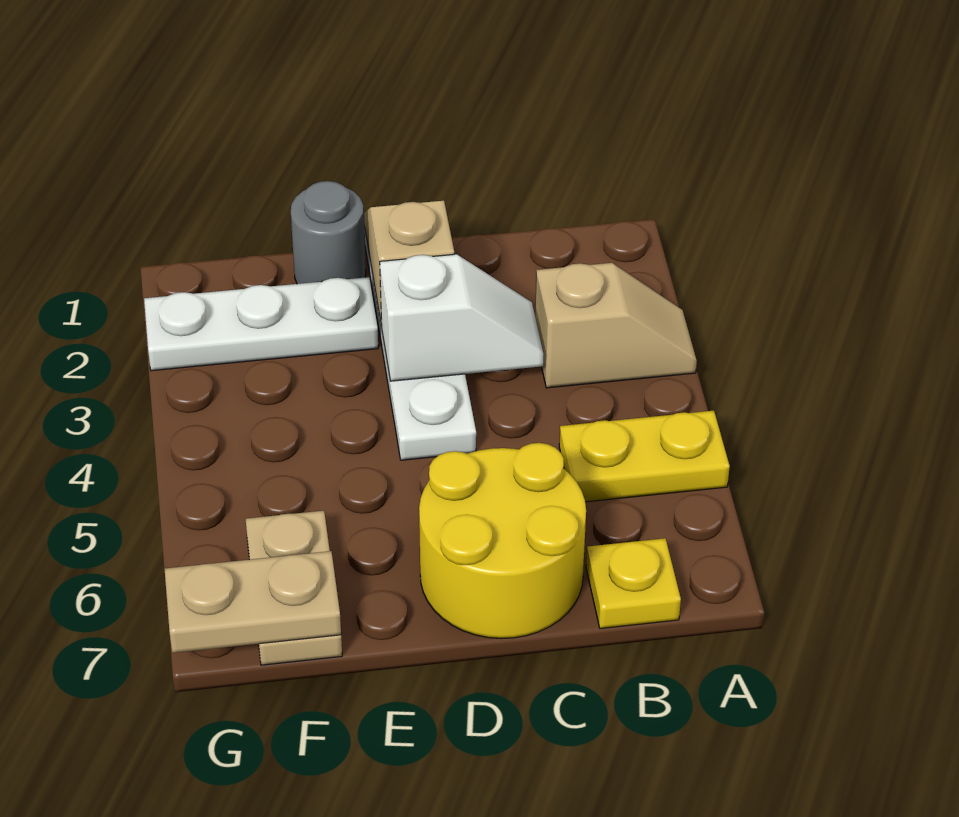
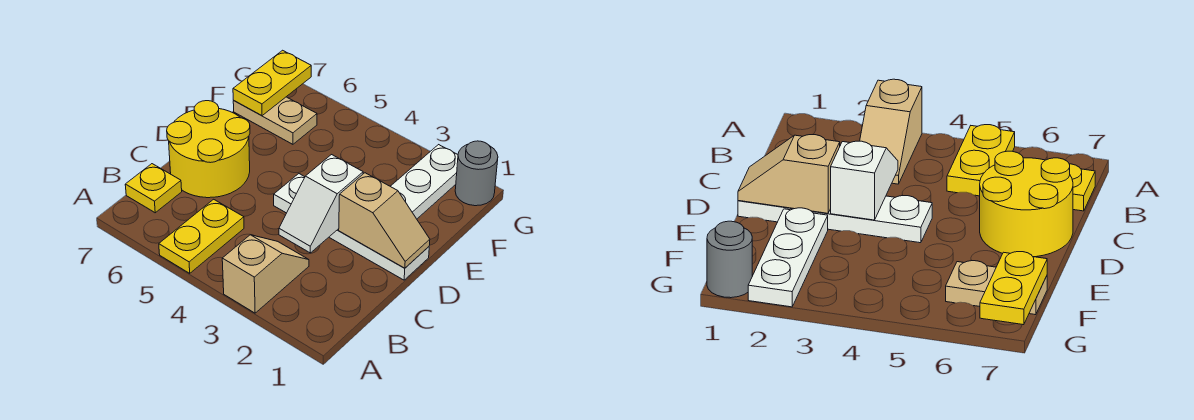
tan 1x2 slope [535,263,697,388] -> tan 1x2 slope turned to [222,235,309,313]
grey 1x1 round brick [291,181,366,284] -> grey 1x1 round brick moved to [455,141,498,206]
tan 1x2 plate [164,551,341,653] -> yellow 1x2 plate [233,50,311,116]

